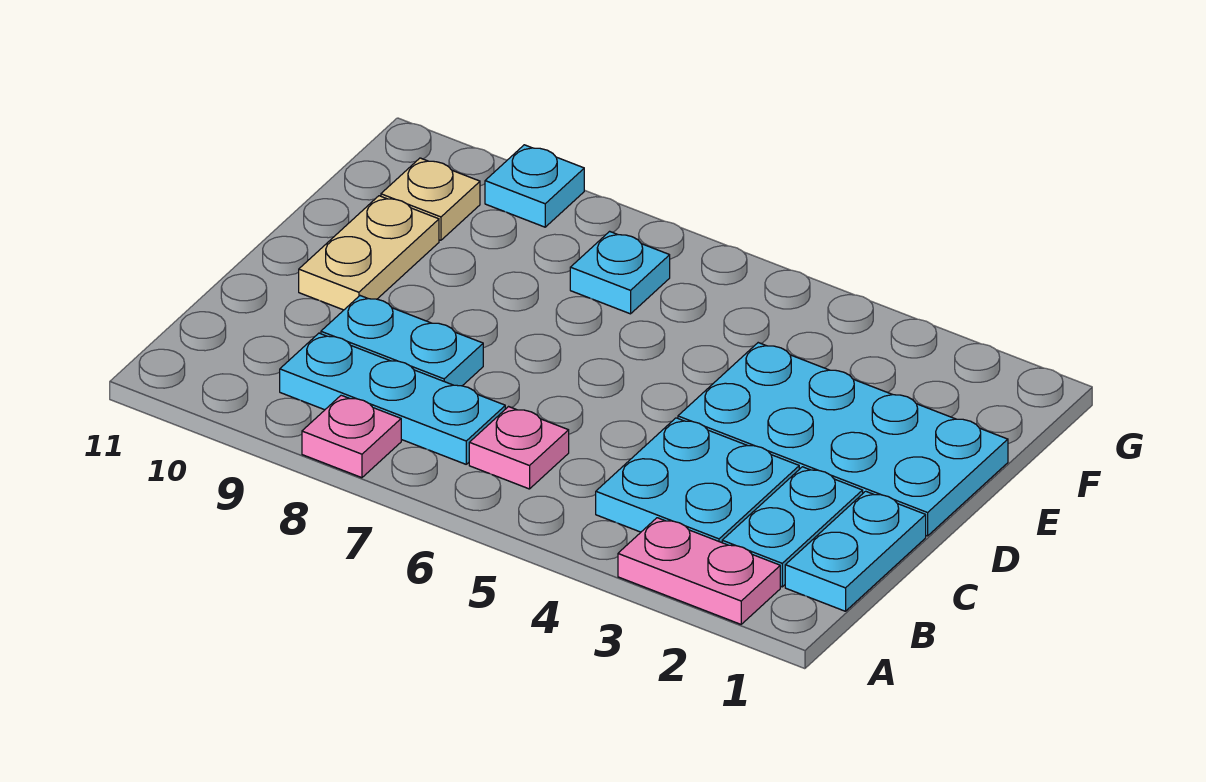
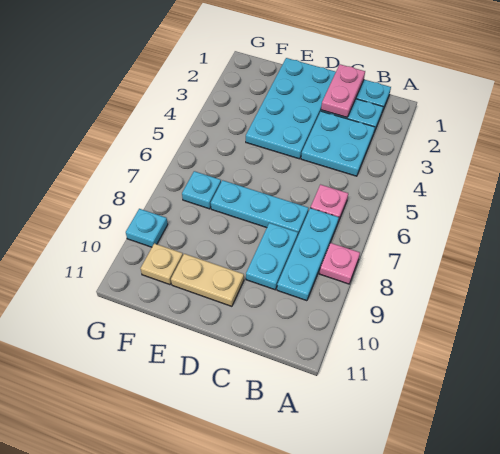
pink 1x2 plate [618,518,780,624] -> pink 1x2 plate moved to [321,64,365,117]
none -> cyan 1x3 plate [211,180,308,235]

